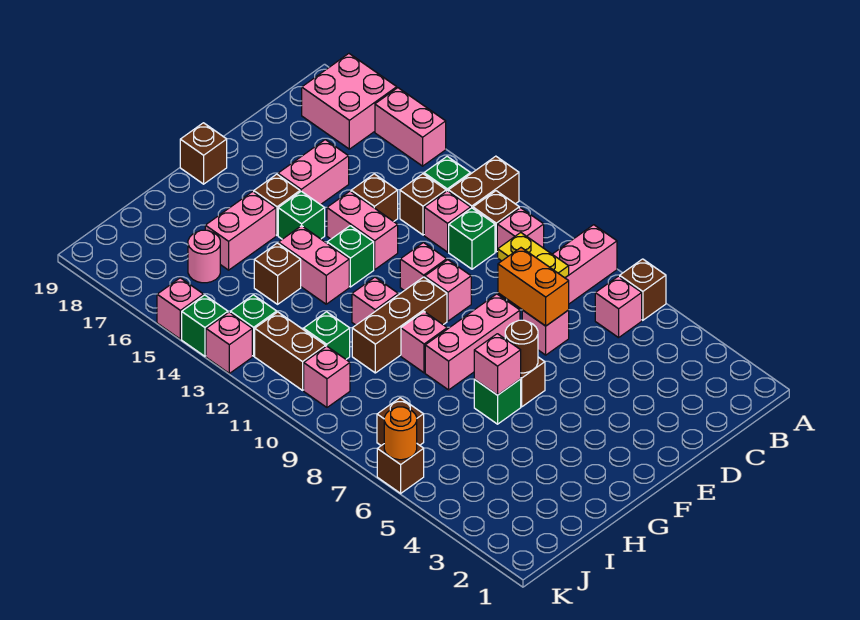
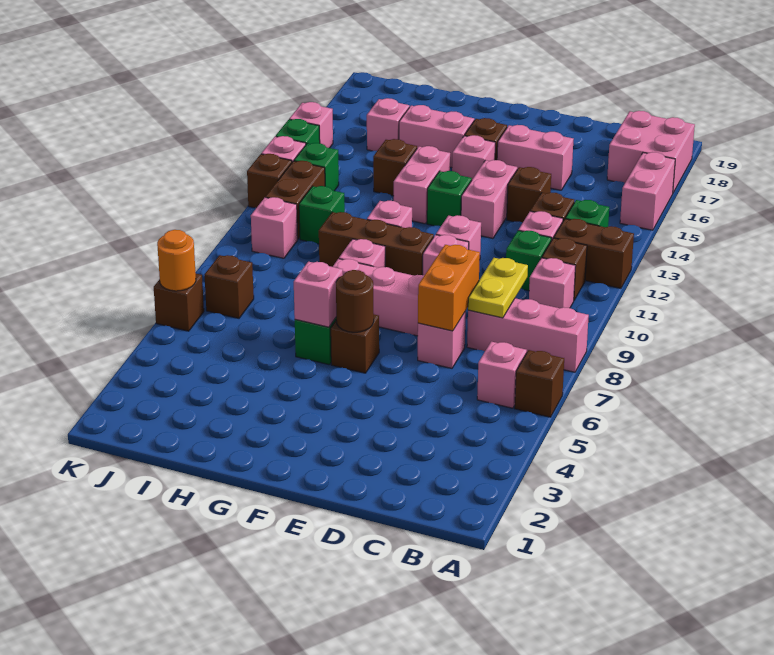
green 1x1 brick [278,191,325,239] -> pink 1x1 brick [452,135,495,179]
brown 1x1 brick [180,123,227,184] -> brown 1x1 brick moved to [247,154,292,208]
pink 1x1 round brick [188,230,220,283] -> pink 1x1 brick [367,98,409,151]

